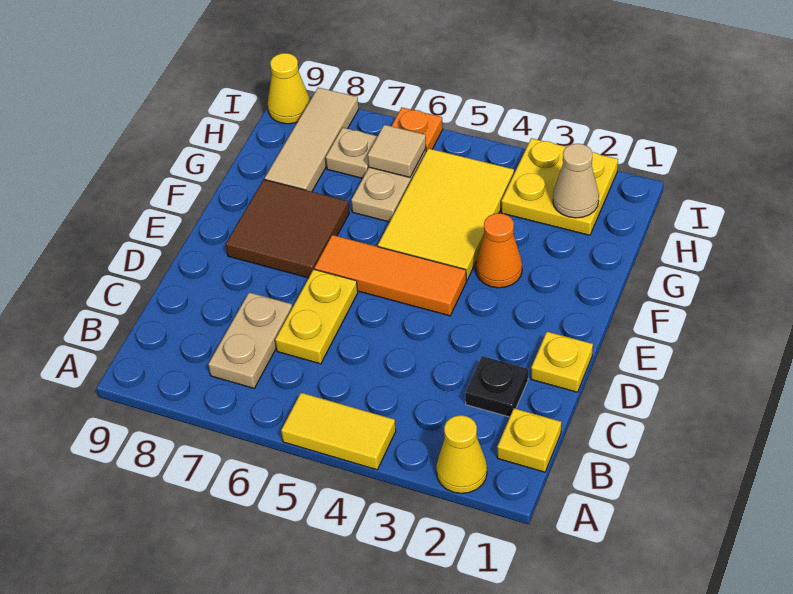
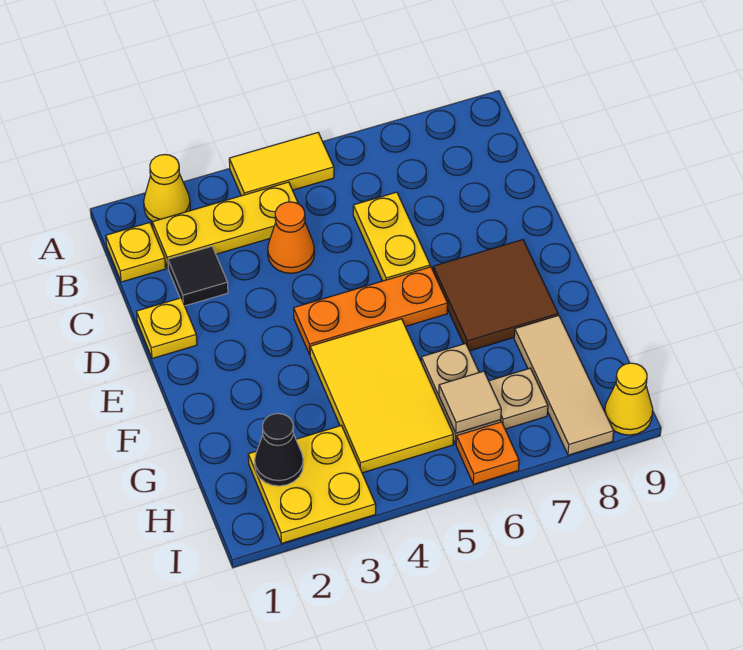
none -> yellow 1x3 plate [152,182,298,267]
tan 1x2 plate [208,292,292,388] -> none
black 1x1 plate [465,356,528,417] -> black 1x1 tile [168,246,228,306]
orange 1x3 tile [314,235,466,316] -> orange 1x3 plate [294,267,448,355]
orange 1x1 cone [476,213,522,288] -> orange 1x1 cone moved to [268,202,314,273]
tan 1x1 cone [553,144,599,218] -> black 1x1 cone [255,414,303,486]

